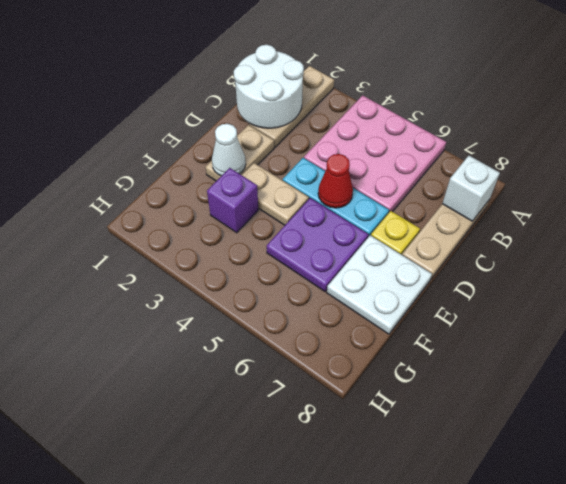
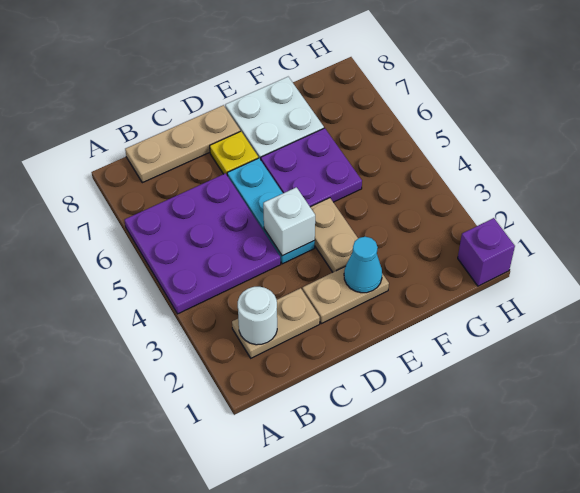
tan 1x3 plate [250,66,334,147] -> tan 1x2 plate [232,288,320,358]
pink 3x3 plate [304,95,446,212] -> purple 3x3 plate [125,173,281,314]
white 2x2 round brick [234,45,304,128] -> white 1x1 round brick [238,287,277,345]
white 1x1 brick [442,156,500,221] -> white 1x1 brick moved to [263,187,315,256]
red 1x1 cone [318,154,353,208] -> none
white 1x1 cone [212,124,246,176] -> cyan 1x1 cone [344,237,382,293]
purple 1x1 brick [207,168,258,233] -> purple 1x1 brick moved to [458,218,515,286]

